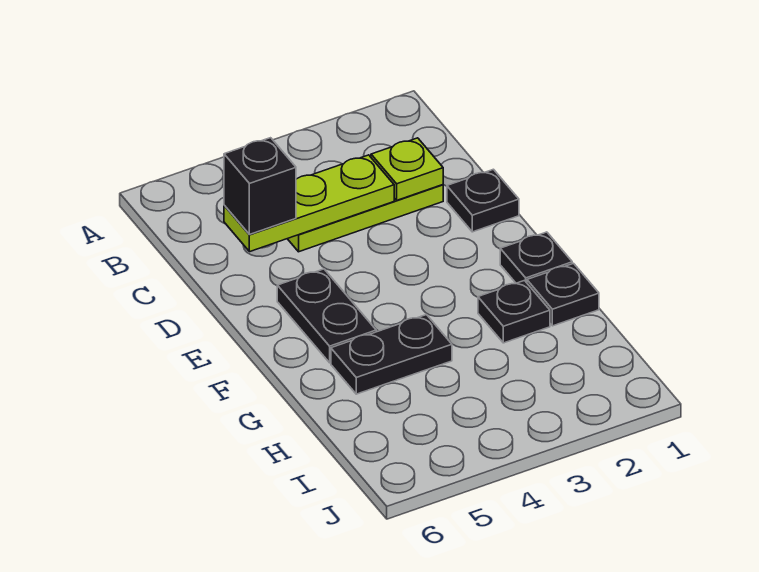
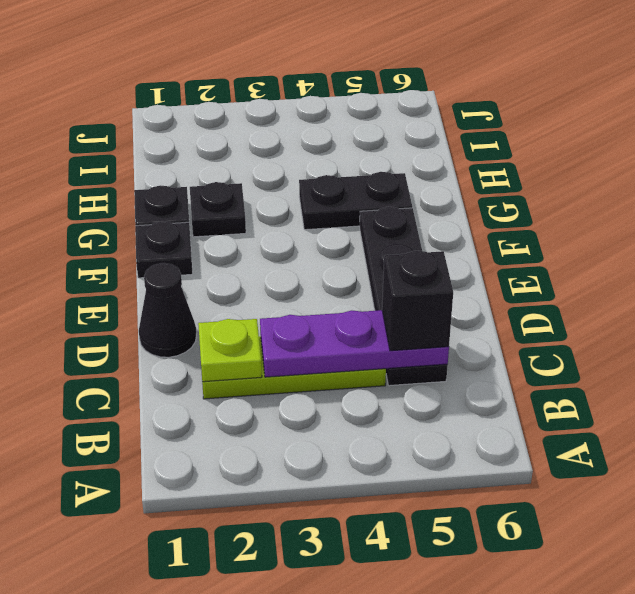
lime 1x3 plate [224,155,394,252] -> purple 1x3 plate [260,310,449,377]
black 1x1 plate [447,169,519,232] -> black 1x1 cone [139,263,196,357]
black 1x2 plate [277,269,376,363] -> black 1x4 plate [360,207,448,386]

